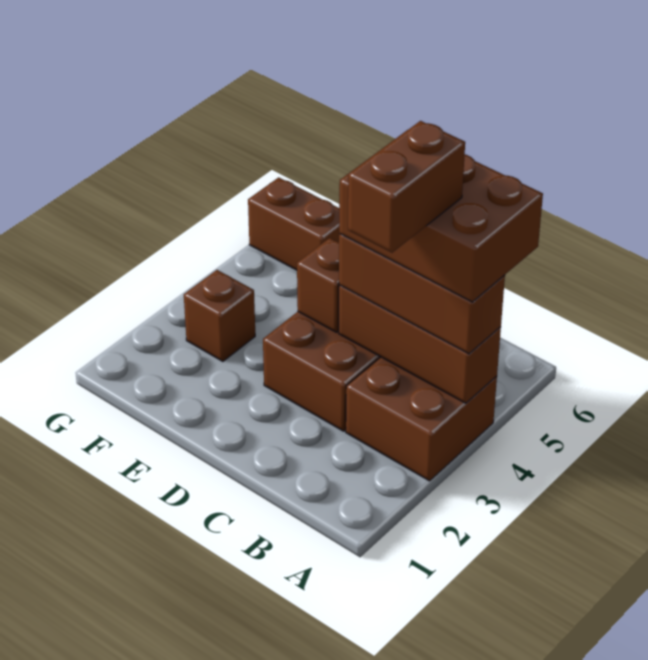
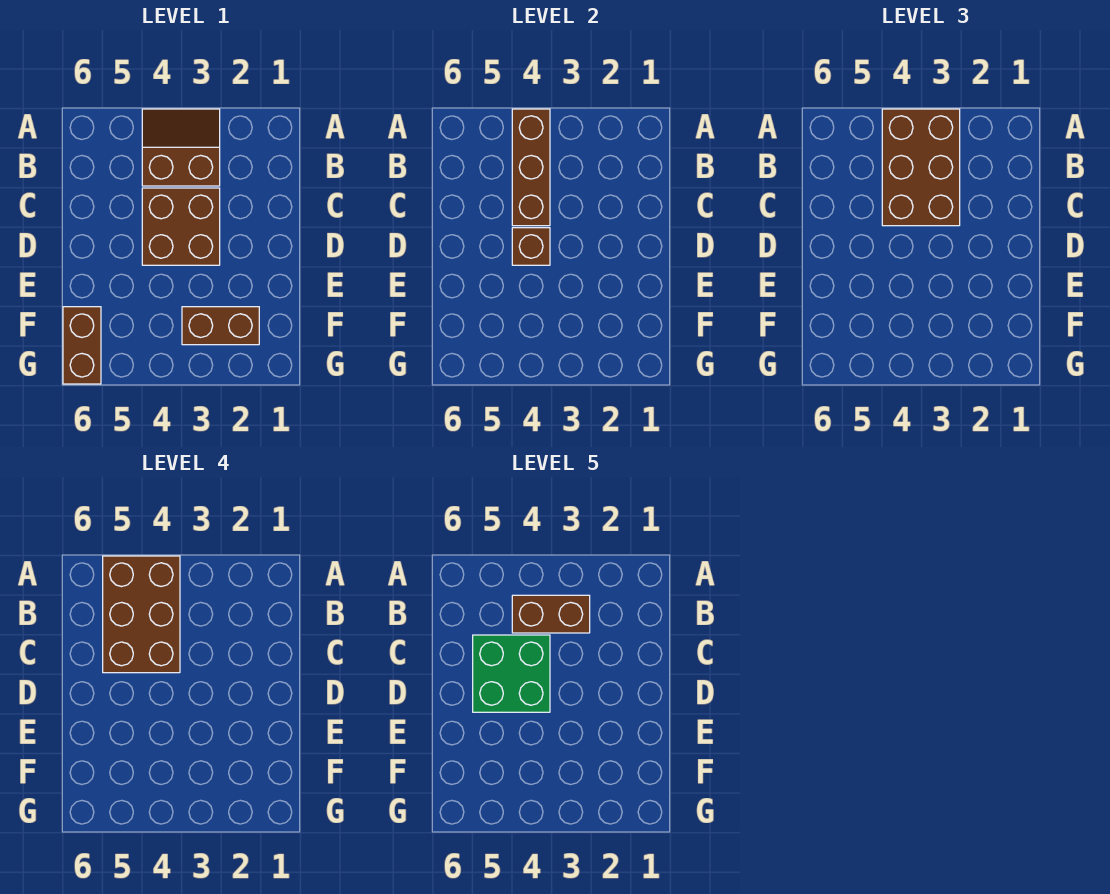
brown 2x2 brick [346,357,497,481] -> brown 2x2 slope [142,109,220,186]
brown 1x3 brick [339,234,505,354] -> brown 2x3 brick [882,109,960,226]
none -> green 2x2 brick [473,635,550,712]
brown 1x1 brick [184,270,255,361] -> brown 1x2 brick [182,307,259,345]

